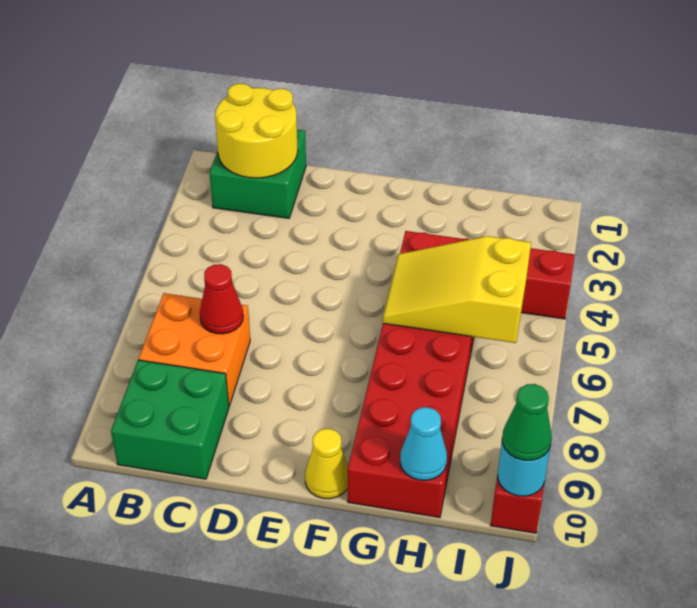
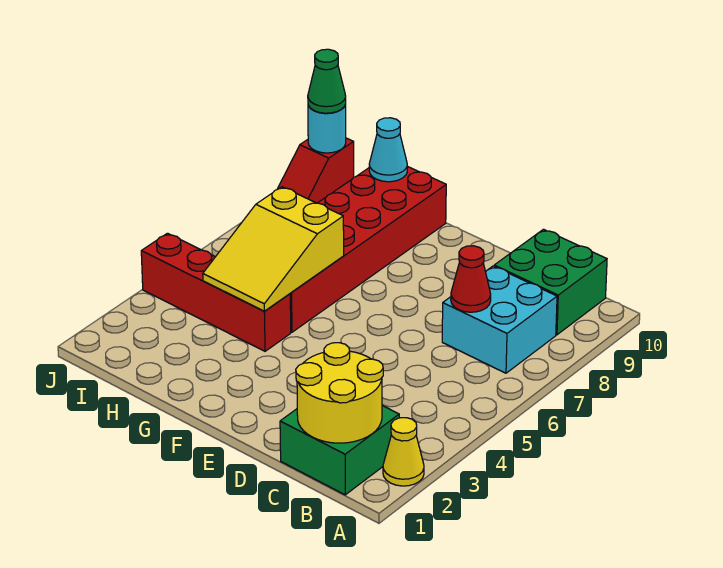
orange 2x2 brick [139,293,250,406] -> cyan 2x2 brick [442,266,557,373]
yellow 1x1 cone [305,429,348,499] -> yellow 1x1 cone moved to [383,418,424,486]
yellow 2x3 slope [383,236,531,343] -> yellow 2x3 slope turned to [203,187,344,311]

